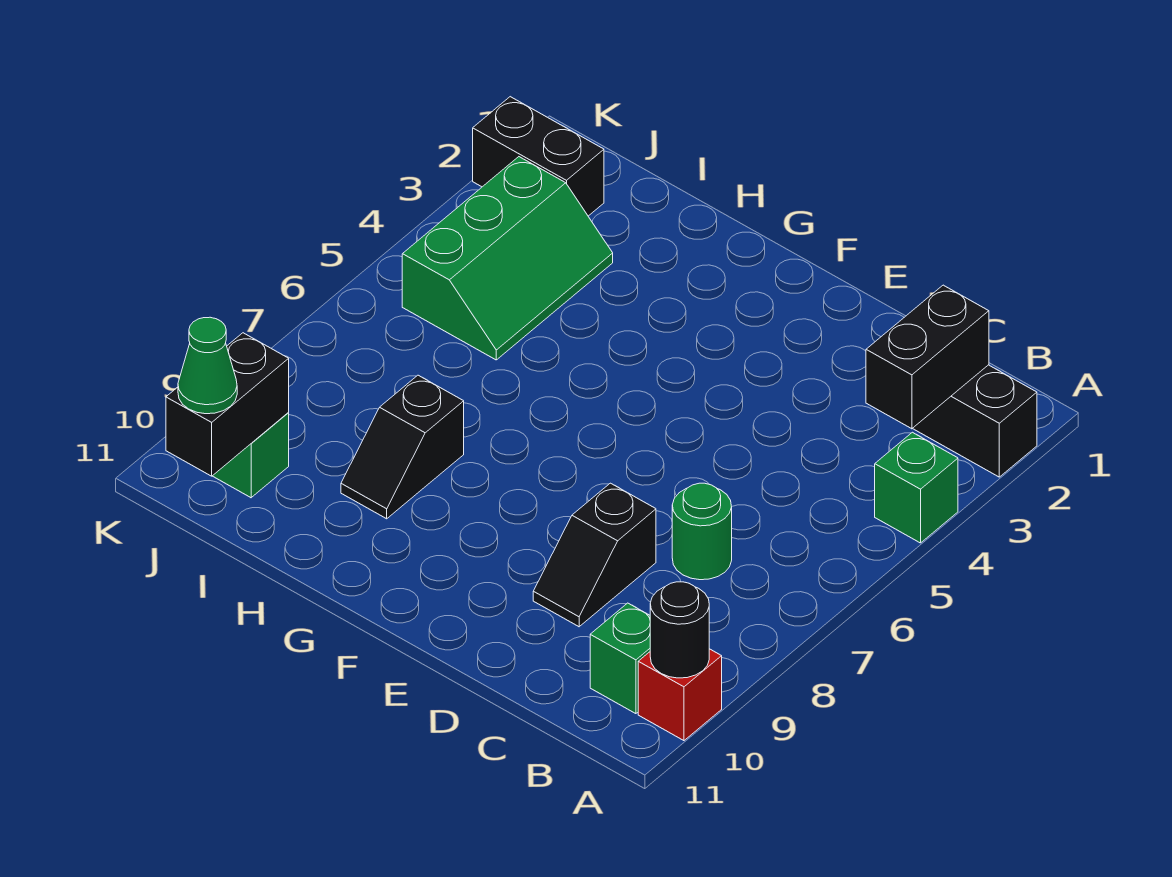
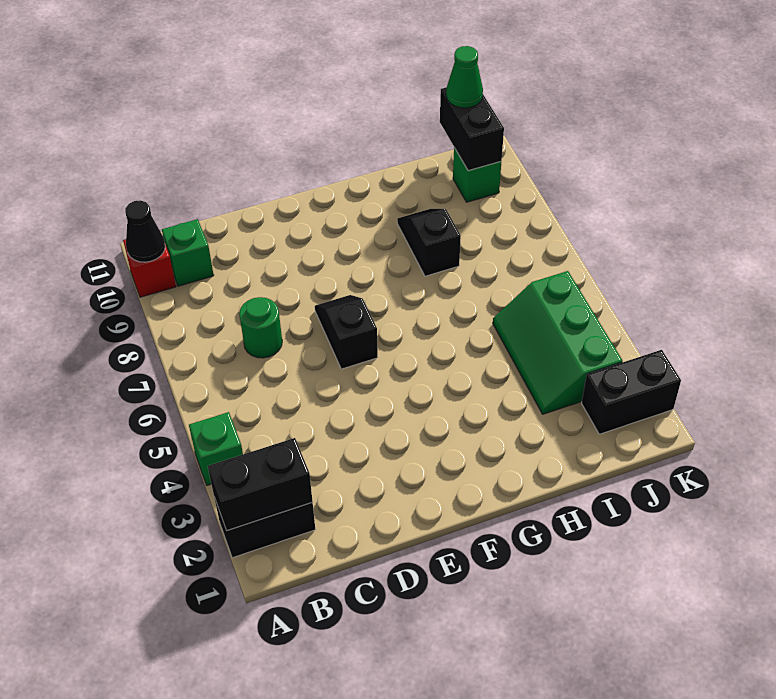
black 1x1 round brick [650,582,709,678] -> black 1x1 cone [125,200,165,262]
black 1x2 brick [866,285,989,429] -> black 1x2 brick turned to [208,438,313,531]
black 1x2 slope [533,483,656,627] -> black 1x2 slope moved to [315,295,378,369]

